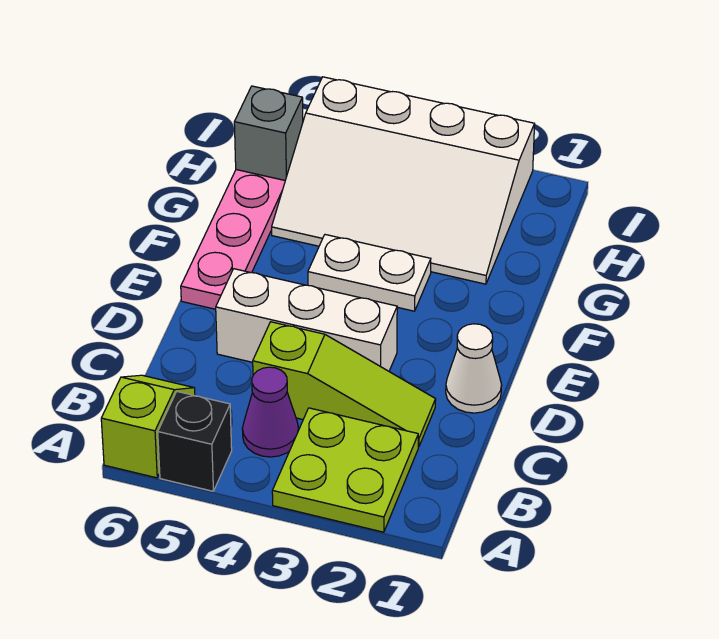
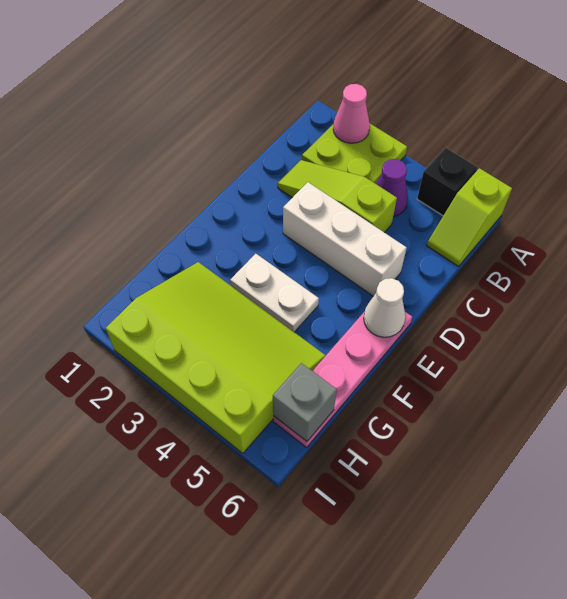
none -> pink 1x1 cone [333,84,370,143]
white 1x1 cone [446,324,502,413] -> white 1x1 cone moved to [364,278,405,337]
white 3x4 slope [272,77,535,284] -> lime 3x4 slope [106,262,326,453]

